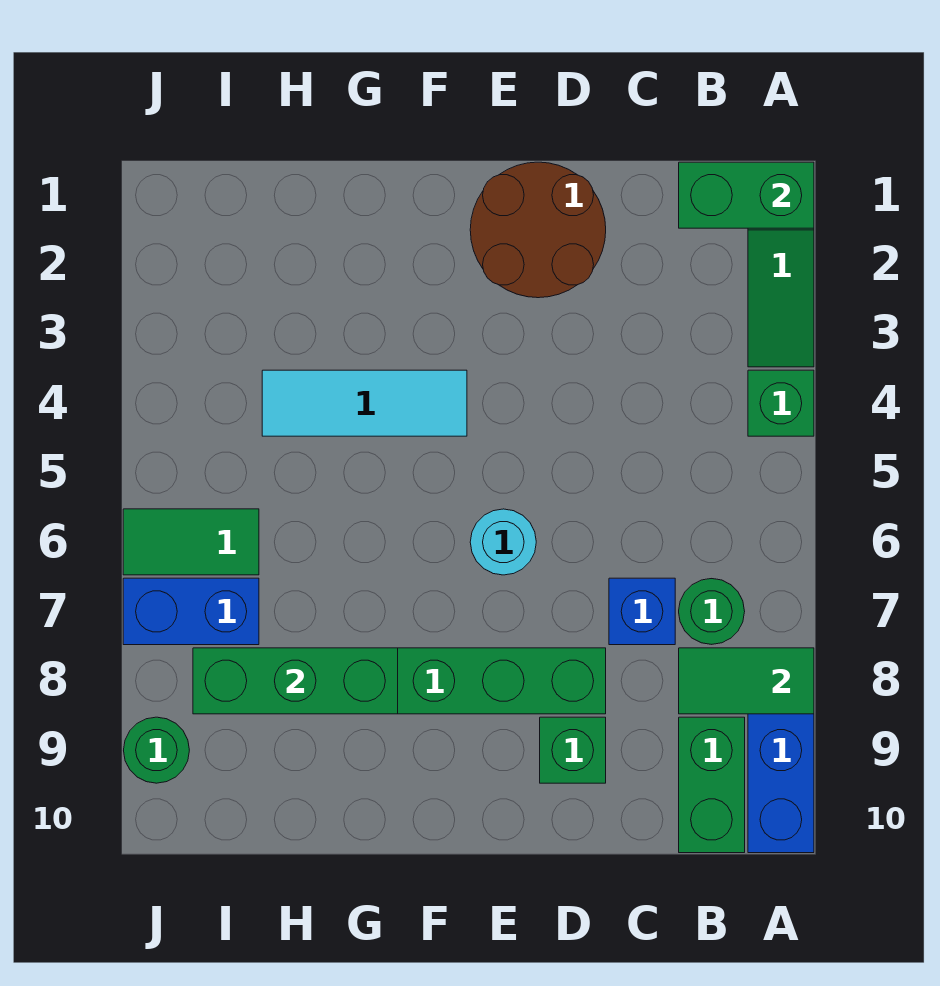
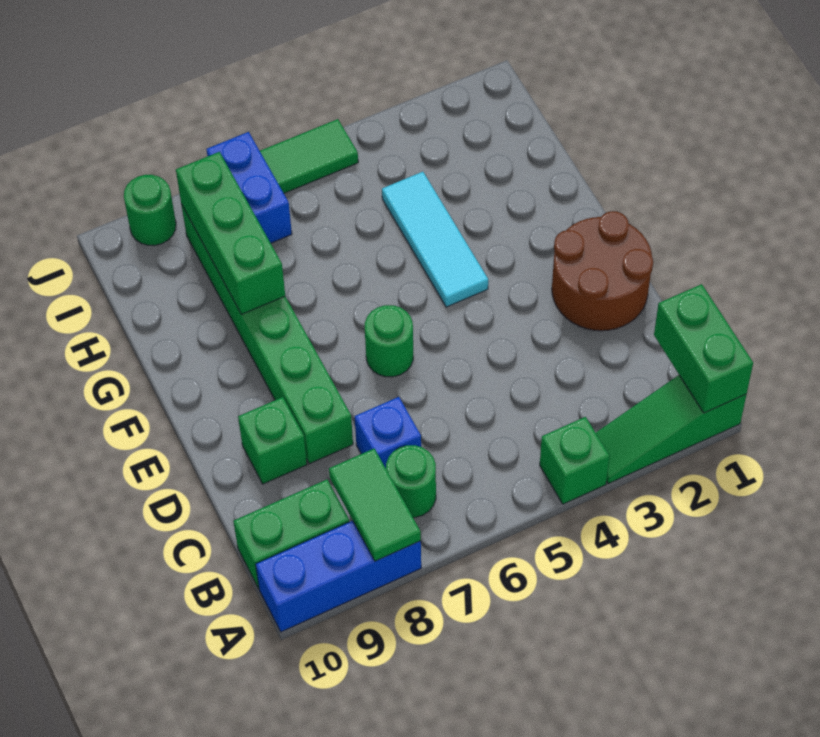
cyan 1x1 round brick [470,509,536,575] -> green 1x1 round brick [365,305,413,377]
green 1x2 tile [123,509,259,575] -> green 1x2 tile turned to [260,119,358,193]

